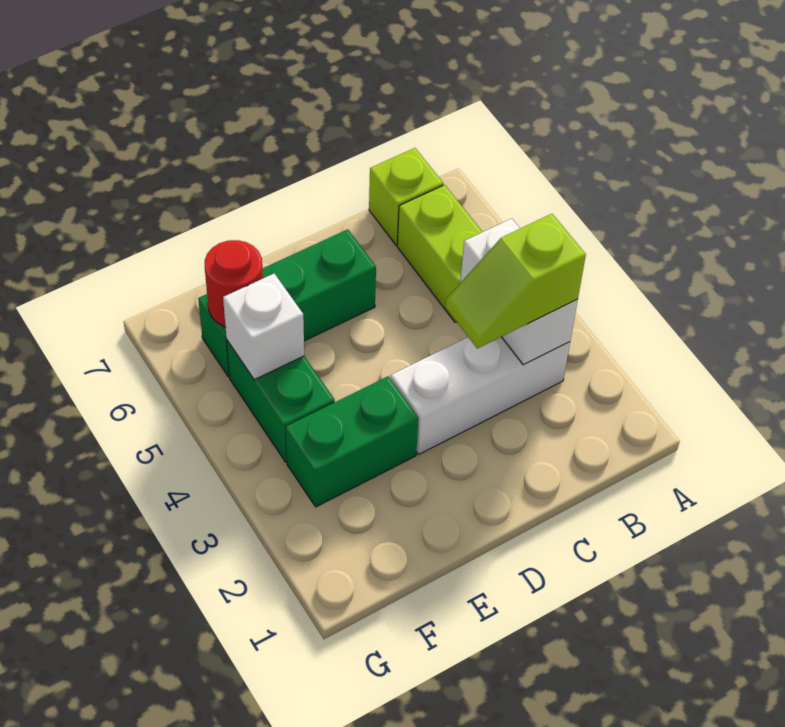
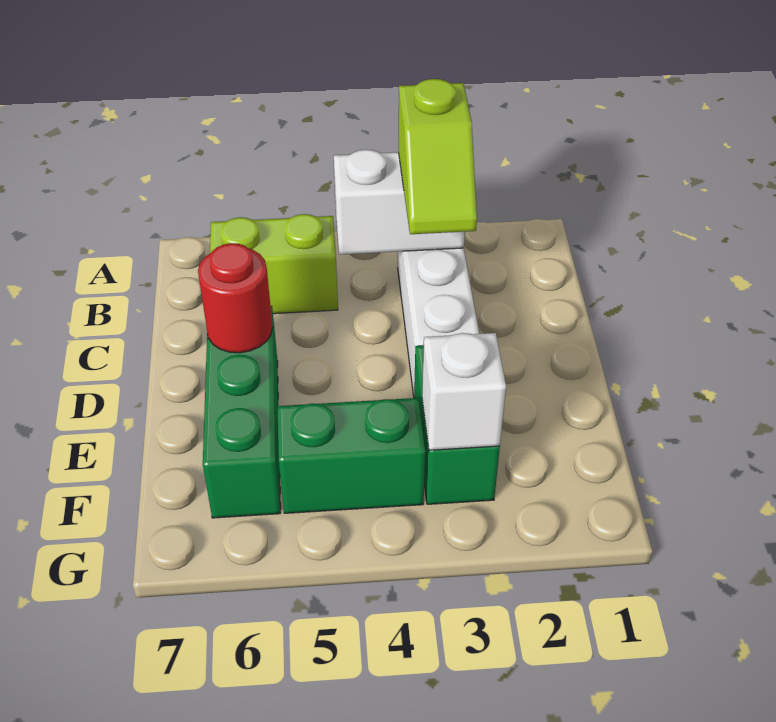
lime 1x1 brick [369,148,443,245] -> none
white 1x1 brick [223,274,304,380] -> white 1x1 brick moved to [422,333,506,450]
red 1x1 round brick [205,240,263,327] -> red 1x1 round brick moved to [198,243,273,353]

